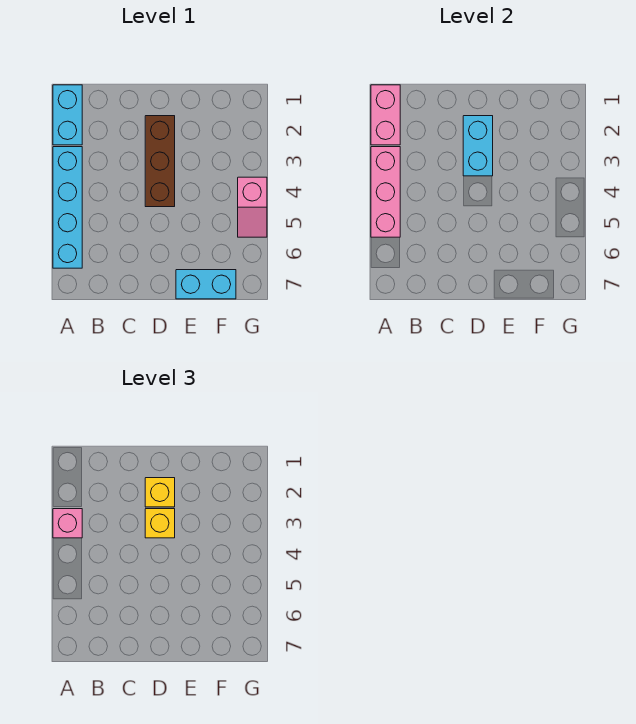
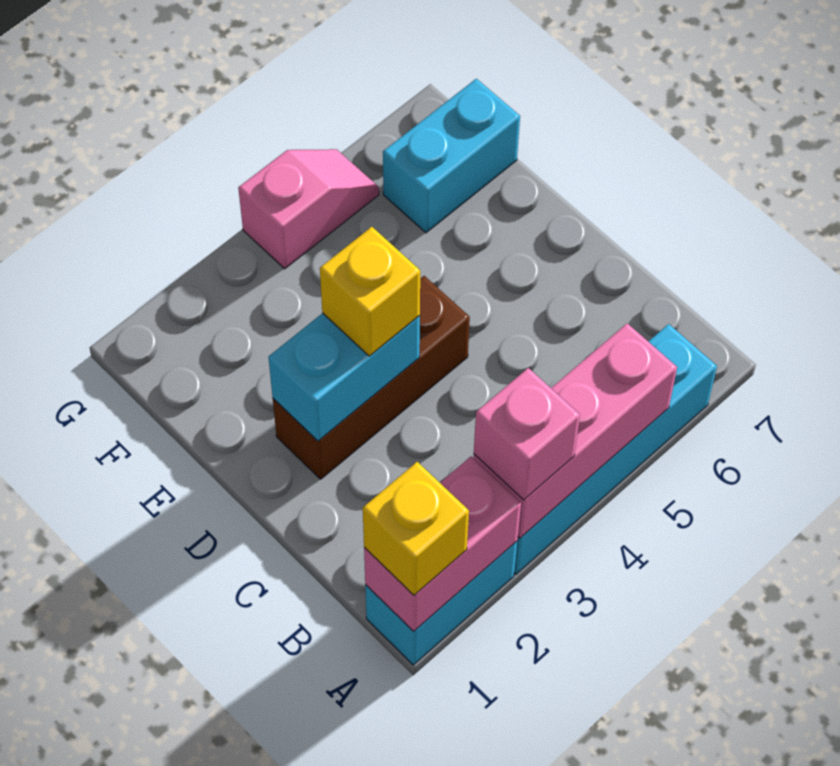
yellow 1x1 brick [145,478,175,507] -> yellow 1x1 brick moved to [363,462,469,595]
cyan 1x2 brick [176,270,236,299] -> cyan 1x2 brick turned to [383,79,520,233]

